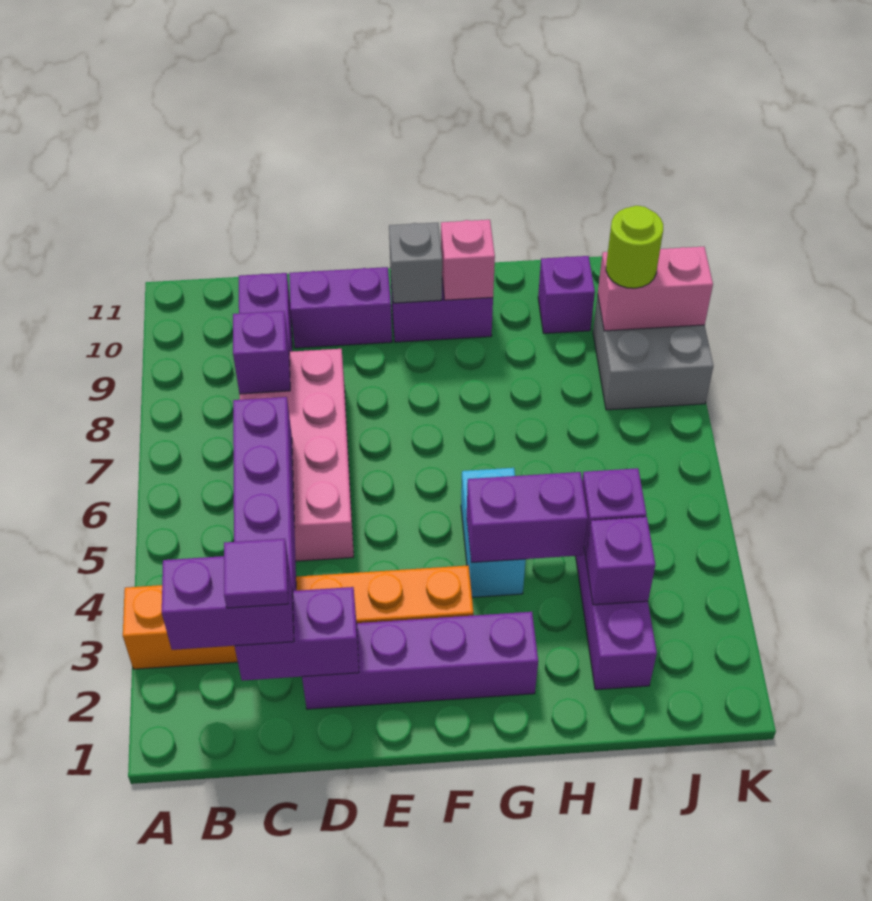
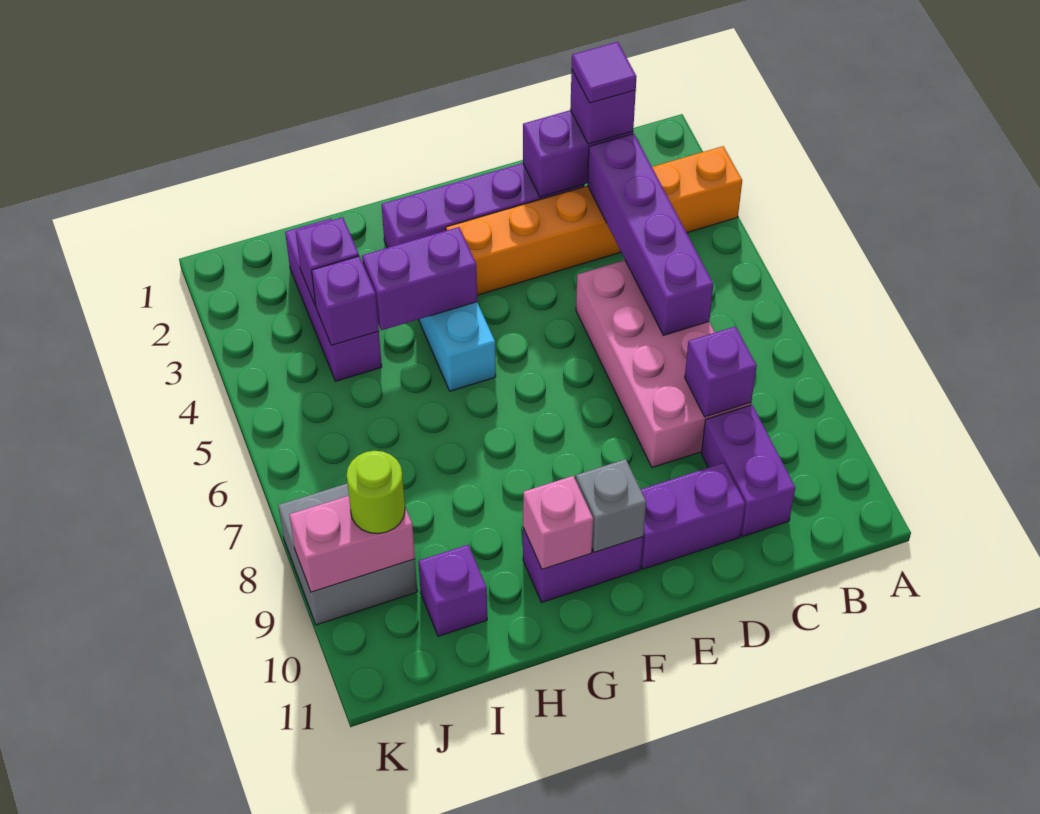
purple 1x2 brick [162,555,294,650] -> purple 1x1 brick [570,70,636,144]

